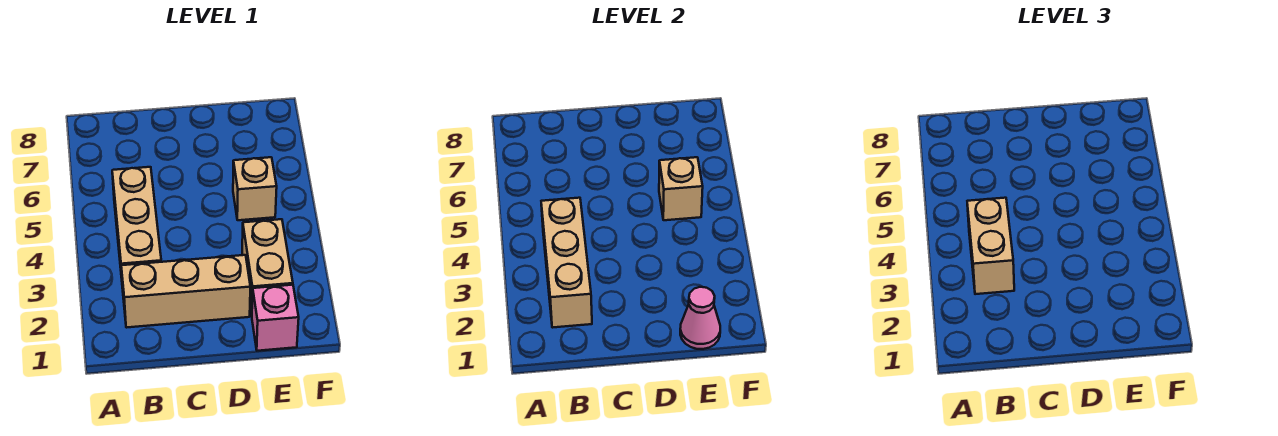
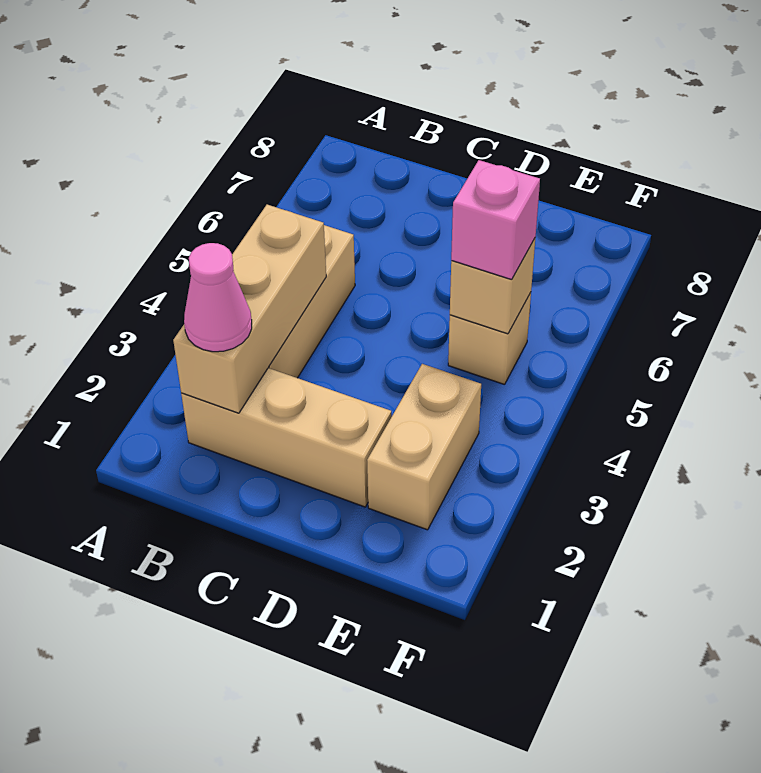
tan 1x2 brick [967,198,1014,294] -> none
pink 1x1 brick [252,285,299,351] -> pink 1x1 brick moved to [451,160,540,280]
pink 1x1 cone [680,287,720,349] -> pink 1x1 cone moved to [184,243,252,352]

